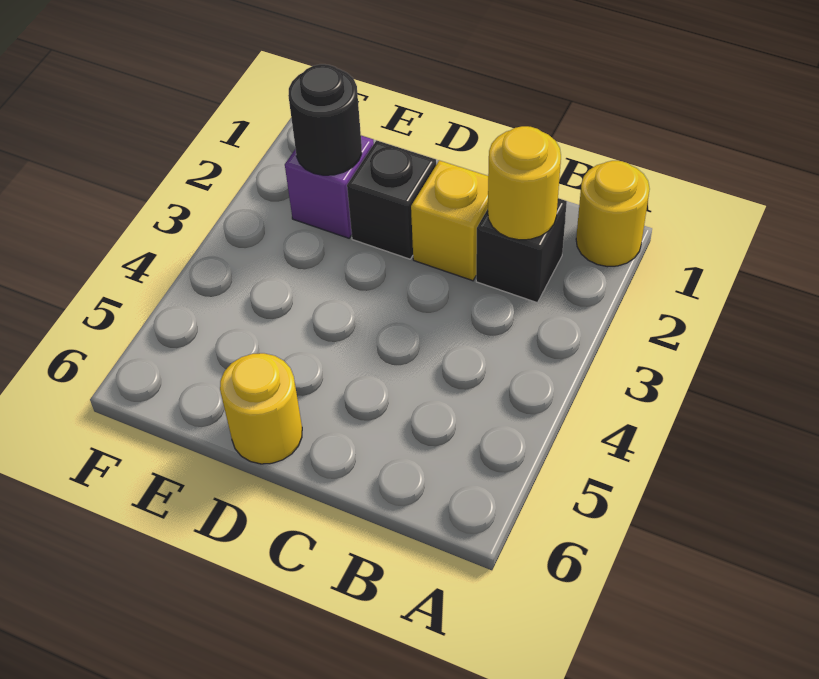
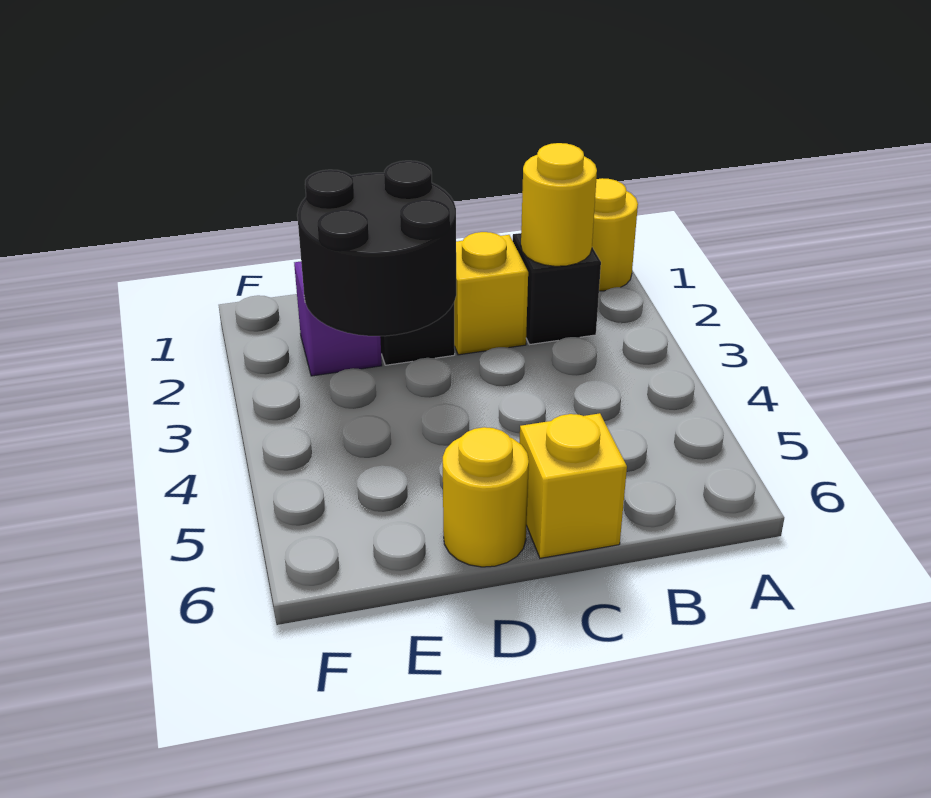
none -> yellow 1x1 brick [519,413,627,558]
black 1x1 round brick [288,64,362,175] -> black 2x2 round brick [297,161,456,336]

